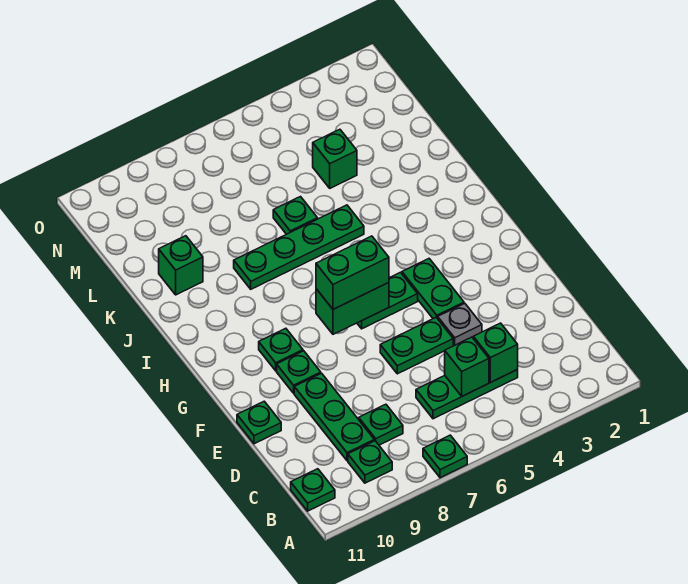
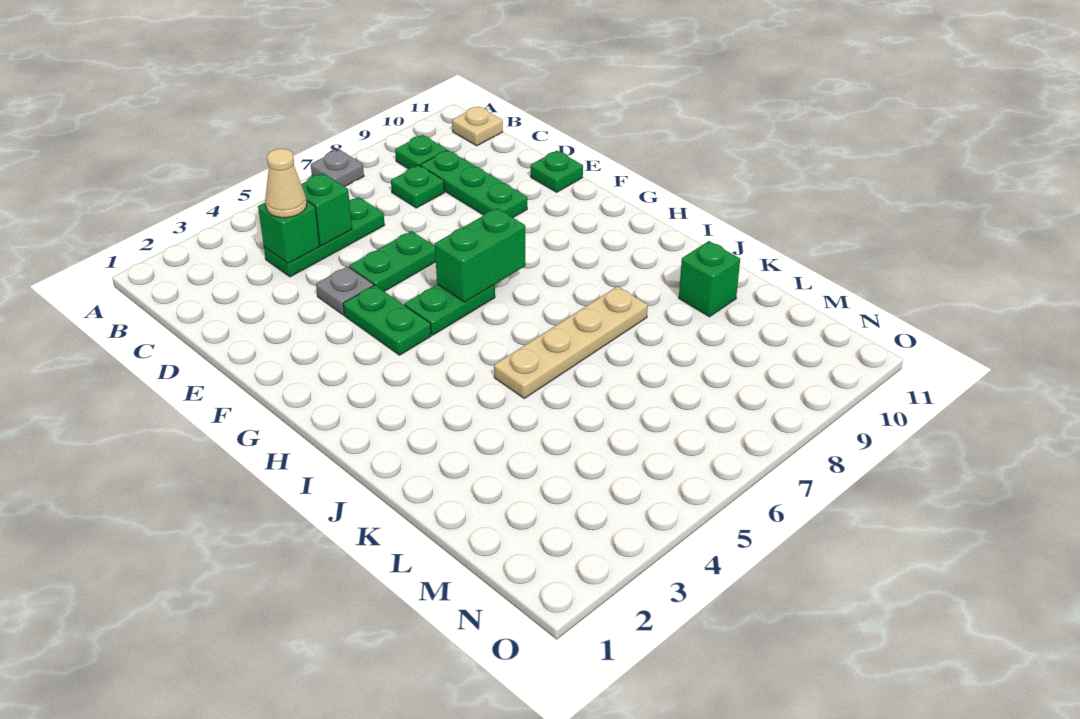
green 1x1 plate [423,435,467,478] -> grey 1x1 plate [311,150,364,187]
green 1x1 plate [291,469,335,511] -> tan 1x1 plate [452,106,503,146]
none -> tan 1x1 cone [265,149,307,218]
green 1x1 plate [277,351,321,393] -> none
green 1x2 brick [316,236,389,309] -> none
green 1x1 plate [259,328,303,371] -> none
green 1x4 plate [234,205,364,289] -> tan 1x4 plate [494,286,648,398]
green 1x1 plate [273,197,318,234] -> none
green 1x1 brick [313,129,357,188] -> none

